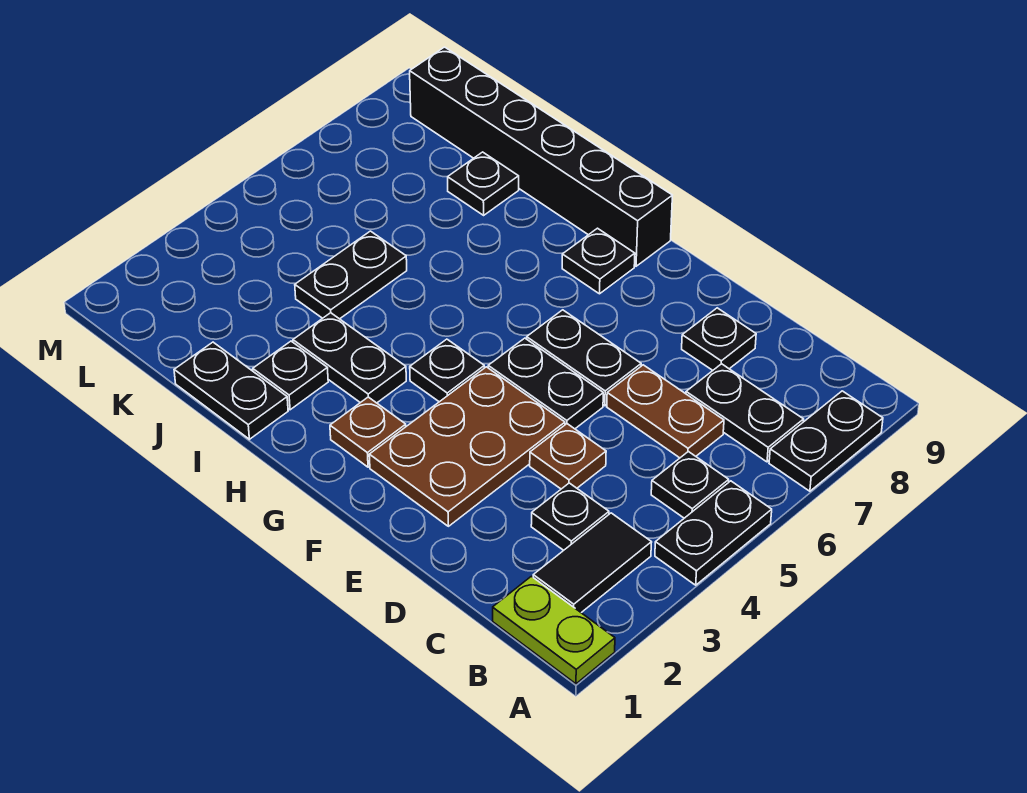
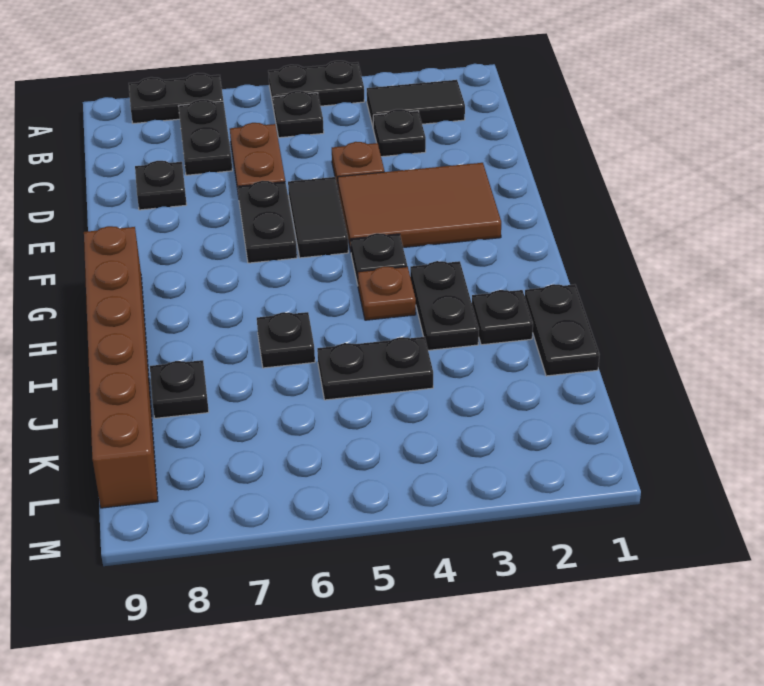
lime 1x2 plate [493,576,615,684] -> none
brown 2x3 plate [369,367,565,526] -> brown 2x3 tile [338,163,501,251]
black 1x2 plate [488,338,603,429] -> black 1x2 tile [288,177,348,258]
brown 1x1 plate [330,397,406,467] -> brown 1x1 plate moved to [358,266,416,320]
black 1x1 plate [562,228,635,294] -> black 1x1 plate moved to [257,312,315,368]
black 1x6 brick [410,47,672,266] -> brown 1x6 brick [84,226,158,508]

